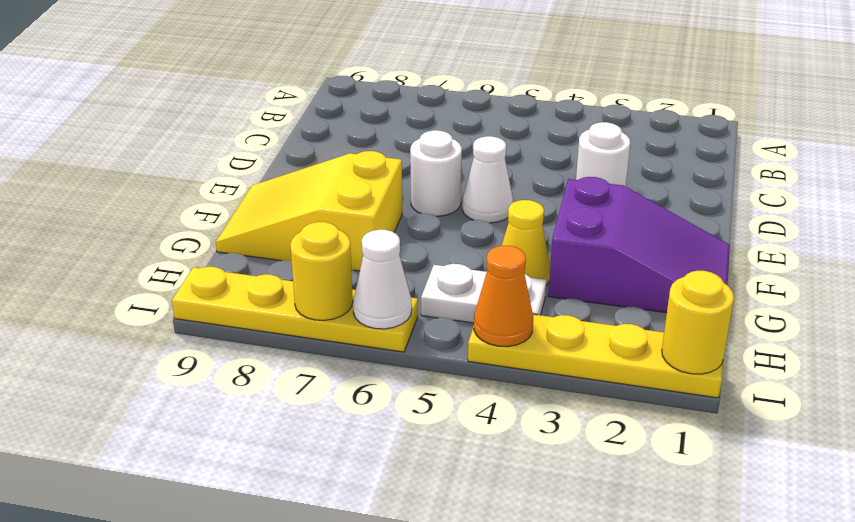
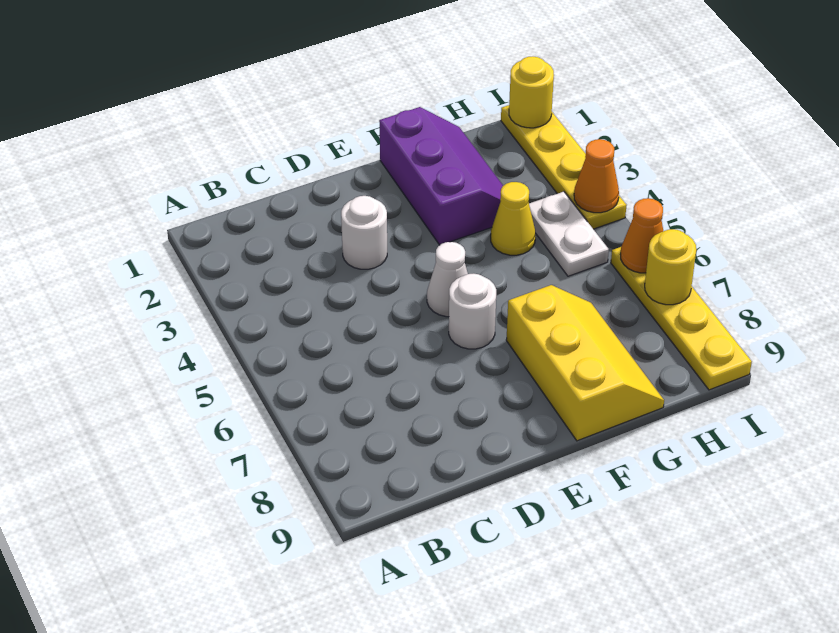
purple 2x3 slope [548,177,730,313] -> purple 2x3 slope turned to [379,107,503,245]
yellow 2x3 slope [216,151,402,271] -> yellow 2x3 slope turned to [506,285,664,441]
white 1x1 cone [353,230,412,329] -> orange 1x1 cone [620,198,663,273]

